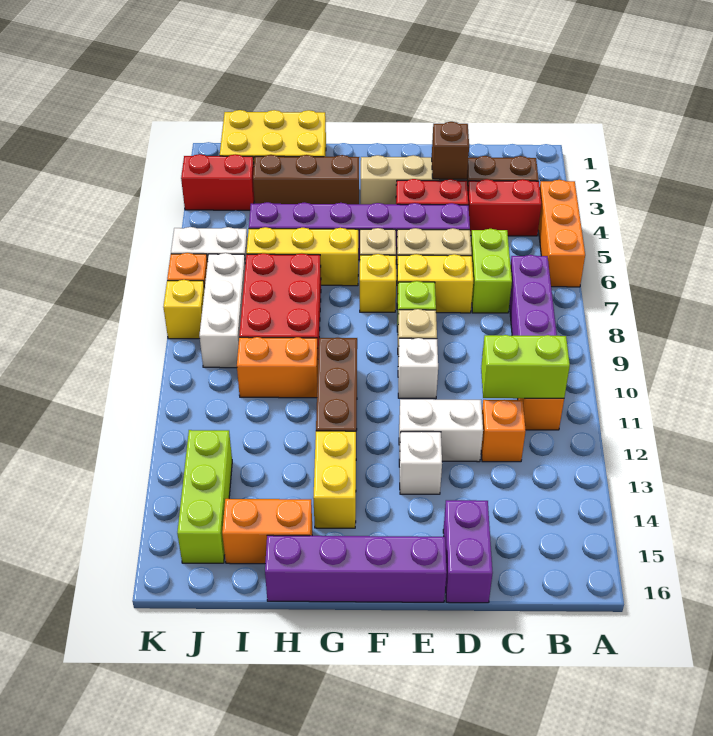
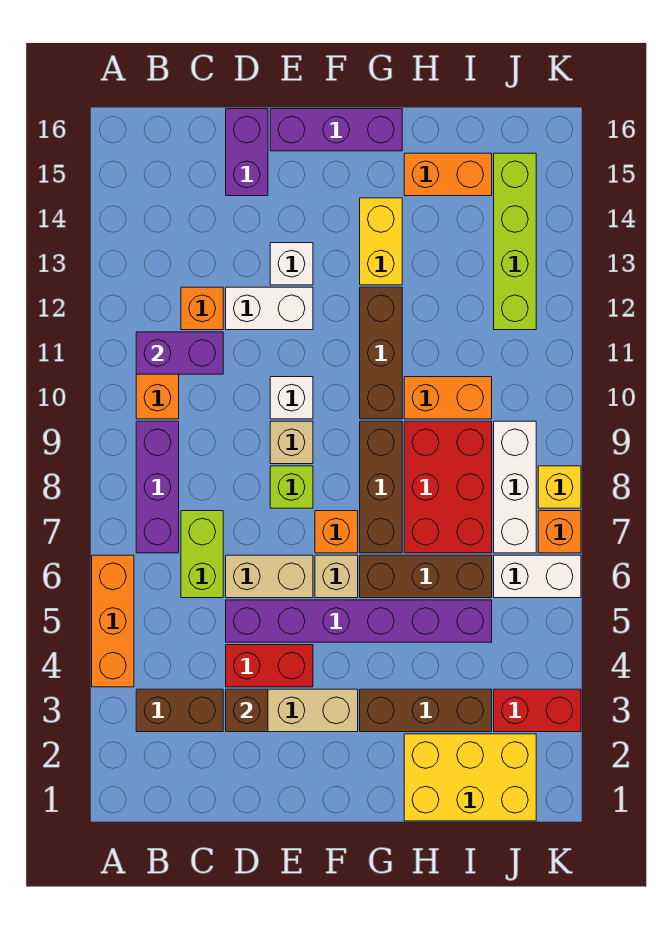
red 1x2 brick [468,179,541,236] -> none
lime 1x2 brick [481,335,570,398] -> purple 1x2 brick [136,332,223,374]
yellow 1x2 brick [397,254,473,313] -> none
purple 1x4 brick [265,535,447,602] -> purple 1x3 brick [270,109,402,151]
yellow 1x1 brick [360,254,396,312] -> orange 1x1 brick [315,511,358,553]
yellow 1x3 brick [246,227,358,286] -> brown 1x3 brick [360,555,492,598]
none -> brown 1x3 brick [360,421,402,553]
lime 1x3 brick [177,430,232,563] -> lime 1x4 brick [494,153,536,330]

